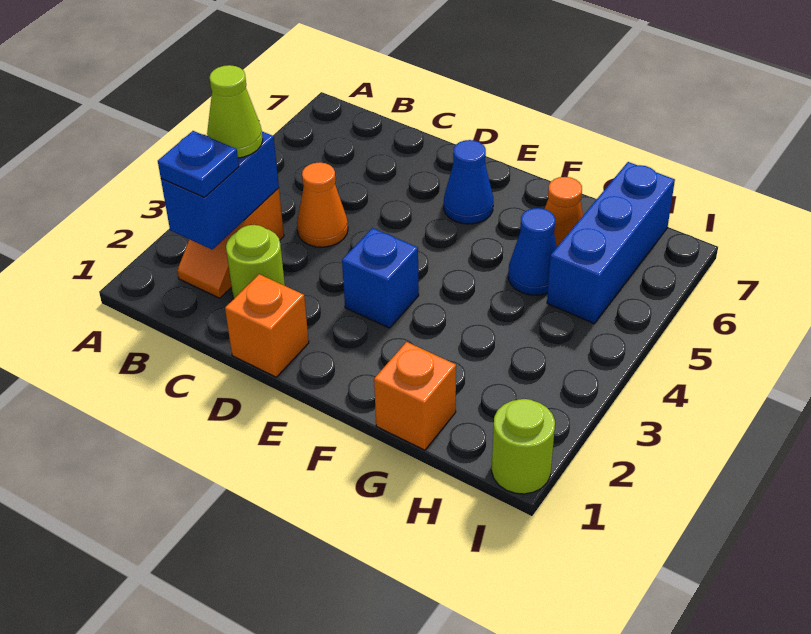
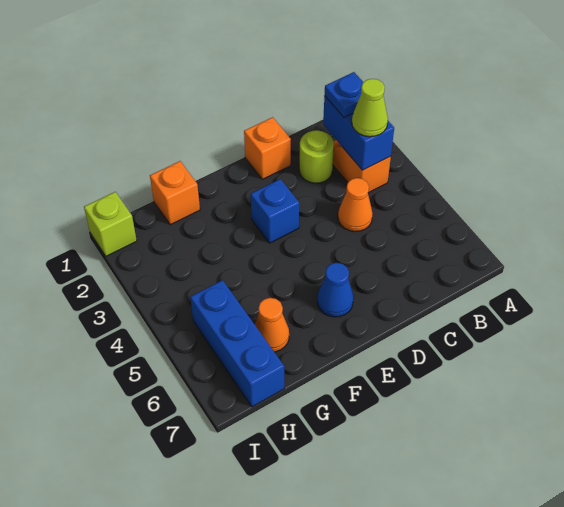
blue 1x1 cone [508,208,557,295] -> none
lime 1x1 round brick [492,399,555,494] -> lime 1x1 brick [84,192,137,256]

